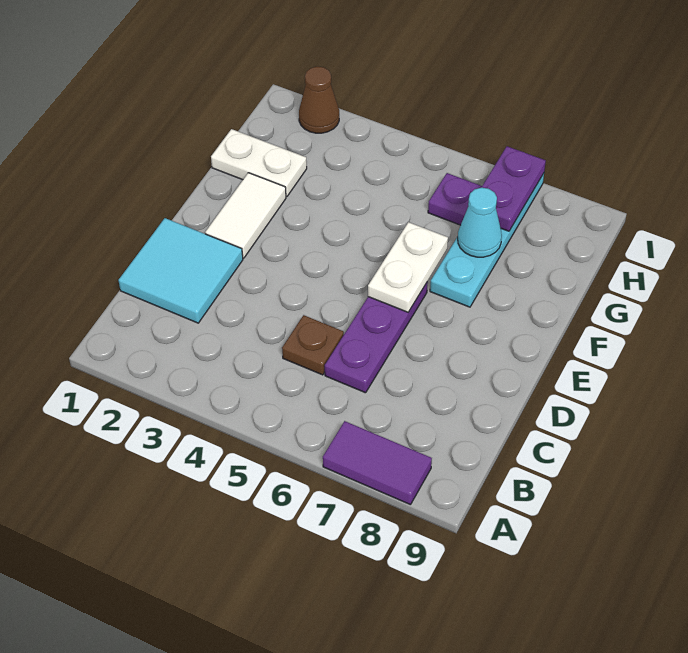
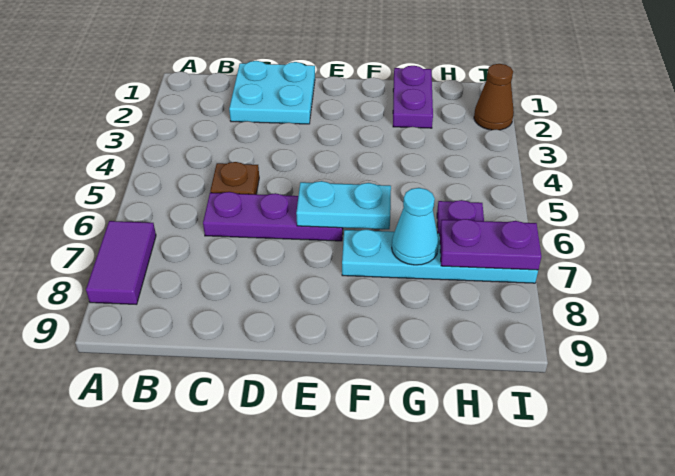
cyan 2x2 tile [119,218,243,323] -> cyan 2x2 plate [229,61,315,124]
white 1x2 tile [205,173,286,258] -> none
white 1x2 plate [368,222,448,312] -> cyan 1x2 plate [296,181,391,229]
white 1x2 plate [211,129,307,197] -> purple 1x2 plate [393,66,433,128]

